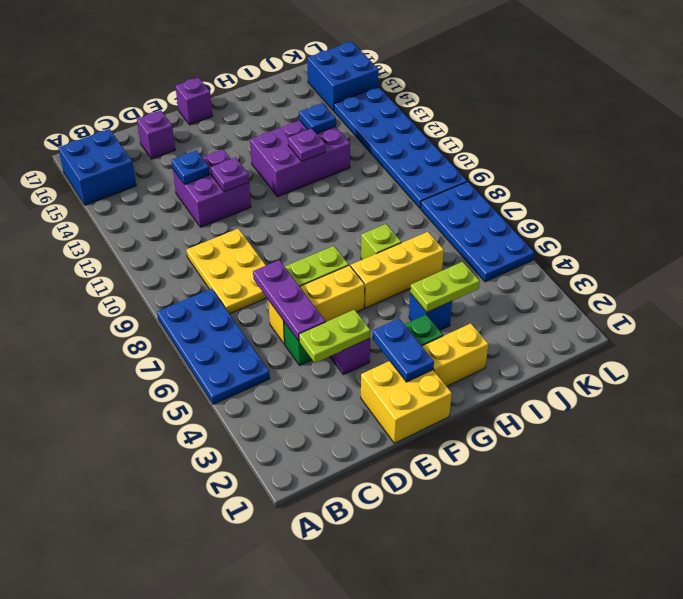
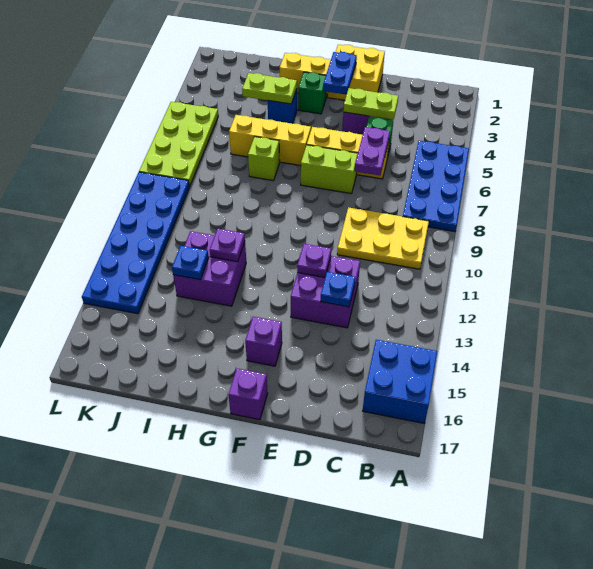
yellow 2x3 plate [187,229,267,314] -> yellow 2x3 plate turned to [337,207,429,269]
purple 1x3 plate [253,260,325,341] -> purple 1x2 plate [355,127,390,175]
purple 1x1 brick [137,110,175,159] -> purple 1x1 brick moved to [245,317,282,366]
purple 2x3 brick [250,120,350,197] -> purple 2x2 brick [173,231,246,306]
blue 2x4 plate [421,182,534,282] -> lime 2x4 plate [139,102,218,187]
blue 2x2 brick [307,41,379,111] -> none

